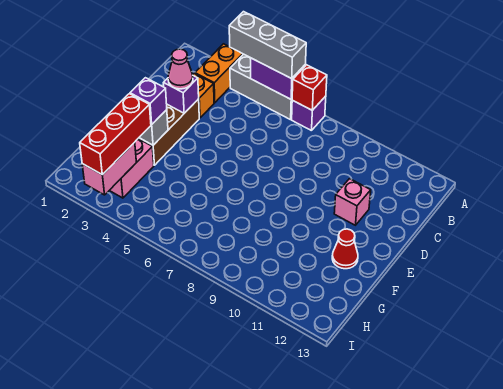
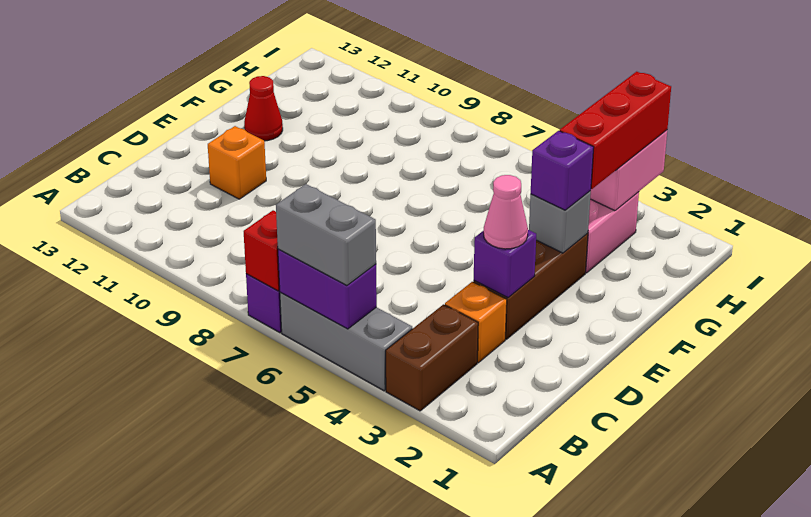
orange 1x2 brick [195,44,243,103] -> brown 1x2 brick [386,304,478,411]
grey 1x3 brick [229,12,306,79] -> grey 1x2 brick [276,184,376,285]
pink 1x1 brick [334,179,371,225] -> orange 1x1 brick [208,126,266,199]

